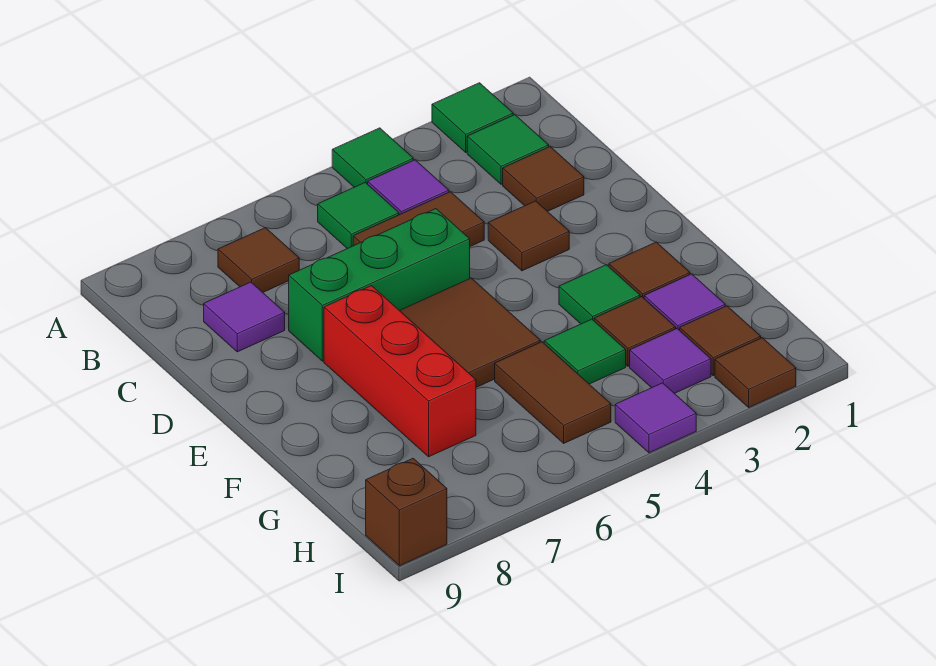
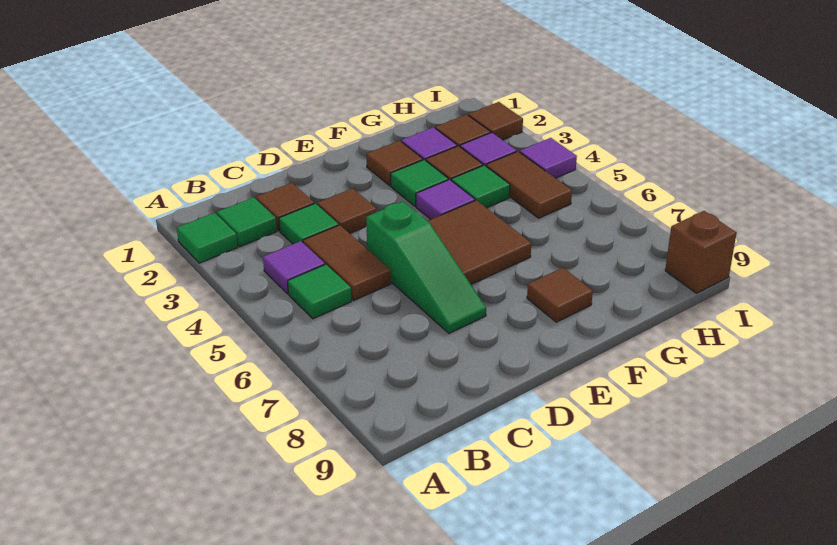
green 1x1 tile [332,128,413,187] -> green 1x1 tile moved to [279,203,339,244]
brown 1x1 tile [218,228,299,292] -> brown 1x1 tile moved to [527,268,593,322]
purple 1x1 tile [204,282,285,352] -> purple 1x1 tile moved to [416,180,475,219]
green 1x3 brick [289,209,470,361] -> green 1x3 slope [366,202,486,333]
red 1x3 brick [324,286,476,457] -> none
brown 1x2 tile [495,342,611,443] -> brown 1x2 tile turned to [486,151,572,218]

